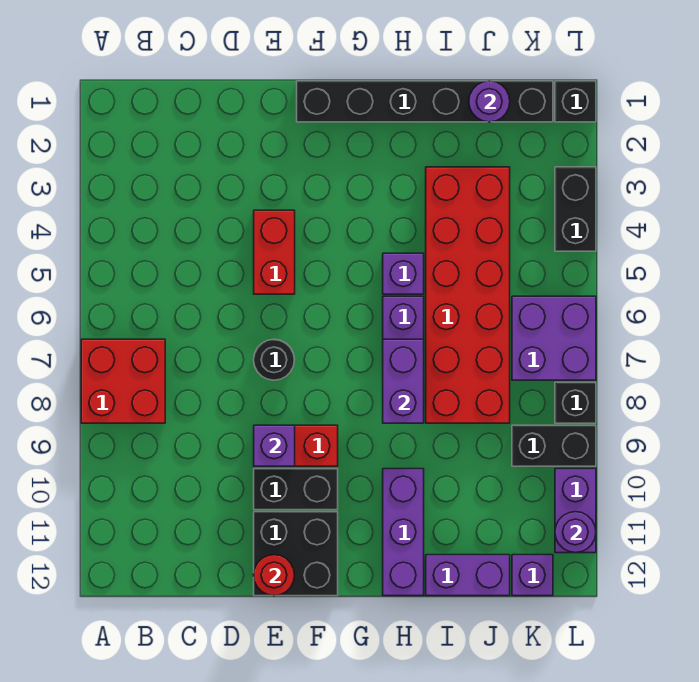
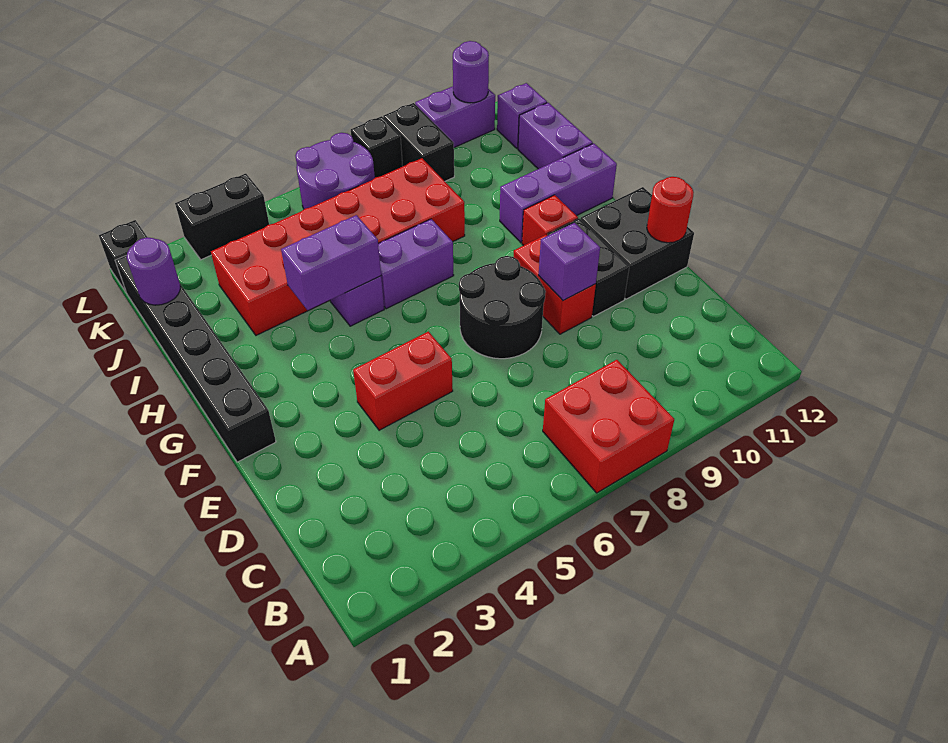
black 1x1 round brick [254,339,294,380] -> black 2x2 round brick [459,256,546,359]
none -> red 1x1 brick [522,195,578,246]
purple 1x2 brick [383,339,424,423] -> purple 1x2 brick moved to [281,215,381,310]
purple 2x2 brick [512,296,596,380] -> purple 2x2 round brick [295,133,375,209]

